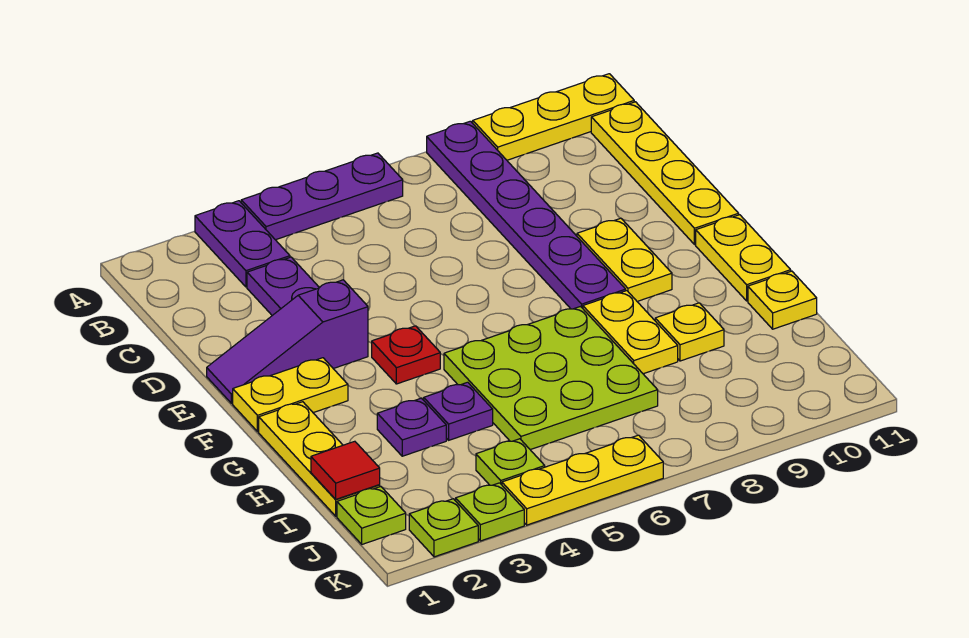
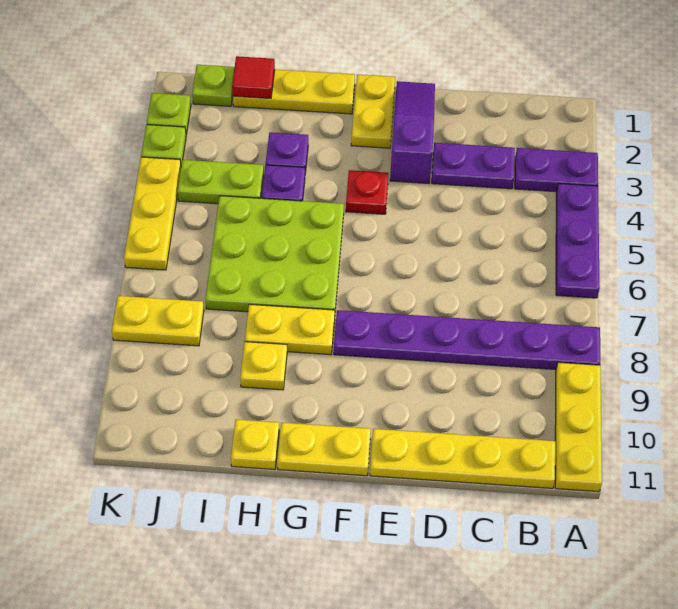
yellow 1x2 plate [577,218,672,301] -> yellow 1x2 plate moved to [112,296,204,346]
lime 1x1 plate [476,439,545,485] -> lime 1x2 plate [178,160,264,204]

